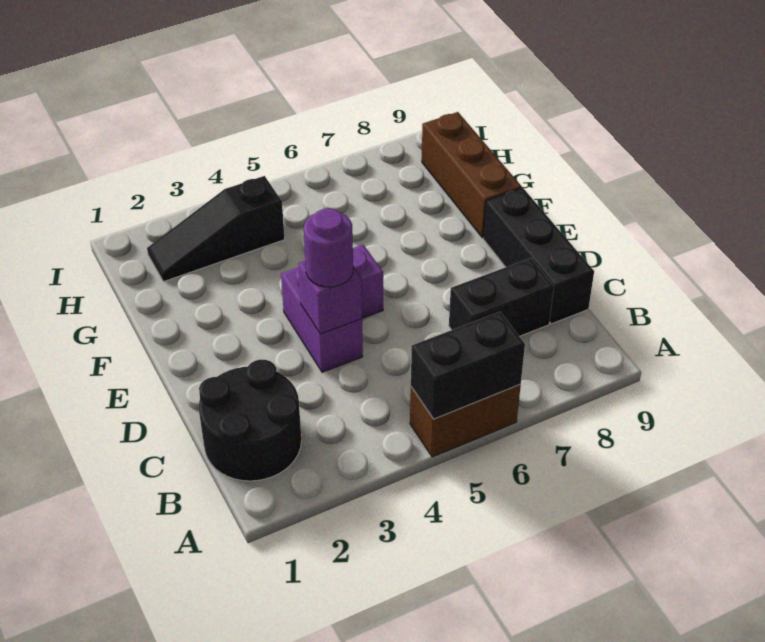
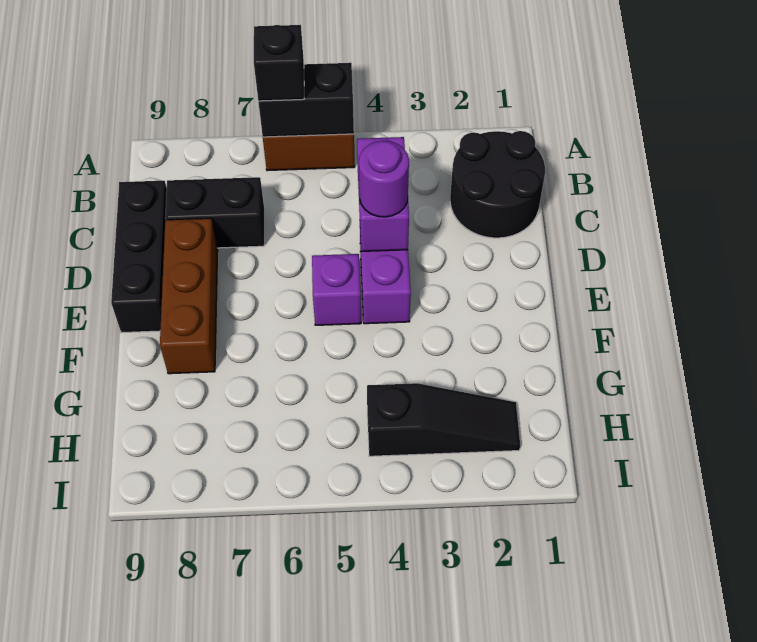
none -> black 1x1 brick [254,25,304,101]
purple 1x1 brick [298,261,362,334] -> purple 1x2 brick [357,137,409,251]
brown 1x3 brick [422,112,522,238] -> brown 1x3 brick moved to [160,218,218,374]

